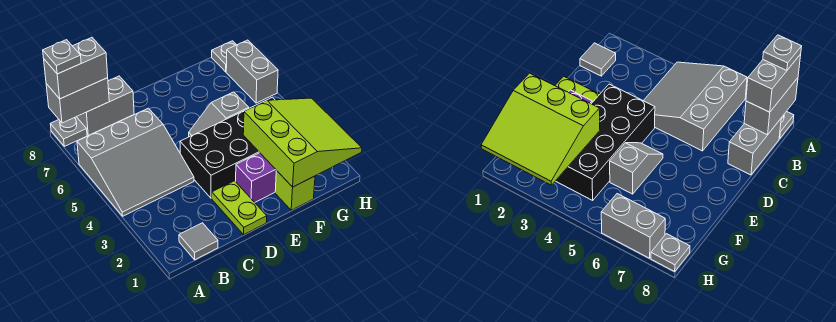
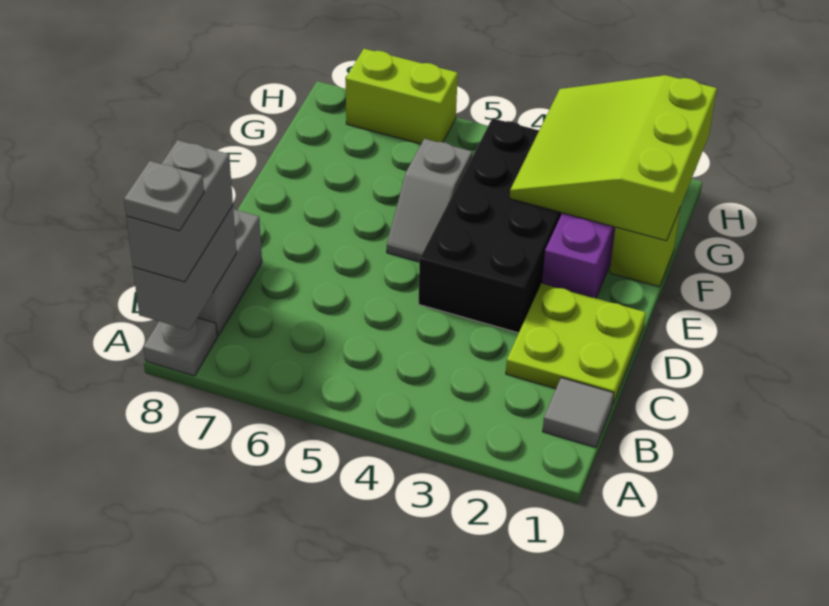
grey 3x3 slope [77,108,194,216] -> none
lime 1x2 plate [212,181,267,234] -> lime 2x2 plate [506,283,646,405]
lime 3x3 slope [243,98,362,187] -> lime 3x3 slope turned to [510,75,717,241]
grey 1x2 brick [226,40,278,103] -> lime 1x2 brick [346,49,458,144]
grey 1x1 plate [212,41,236,72] -> none

